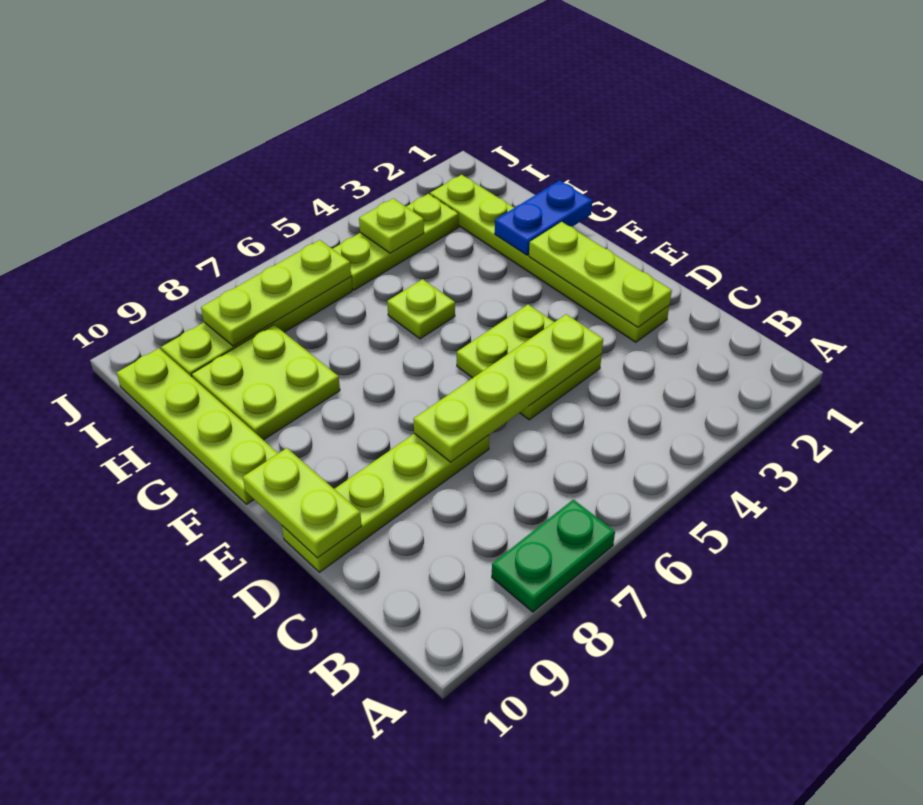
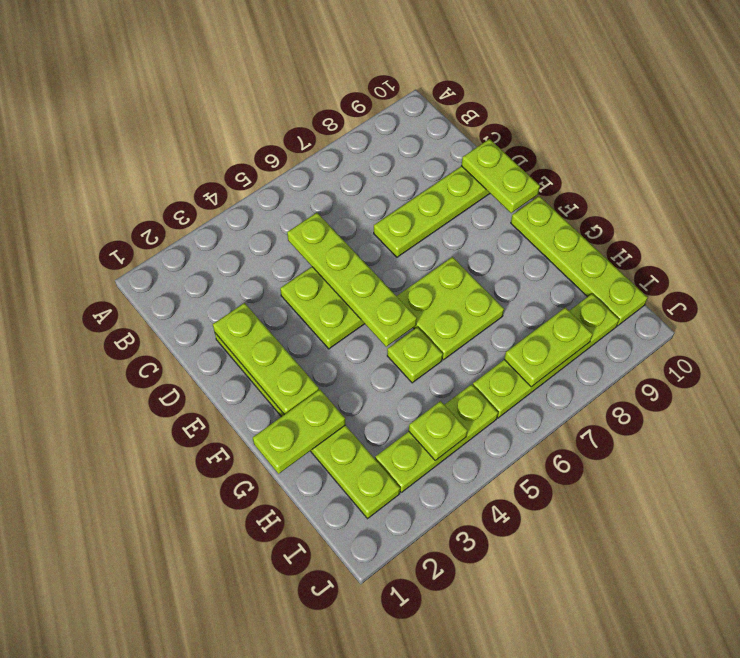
green 1x2 plate [492,500,615,612] -> none
lime 1x4 plate [414,314,603,462] -> lime 1x4 plate turned to [287,213,417,347]
blue 1x2 plate [495,181,592,255] -> lime 1x2 plate [253,390,346,474]
lime 2x2 plate [192,325,340,440] -> lime 2x2 plate moved to [397,257,504,360]
lime 1x3 plate [201,240,351,346] -> lime 1x2 plate [504,307,593,387]

